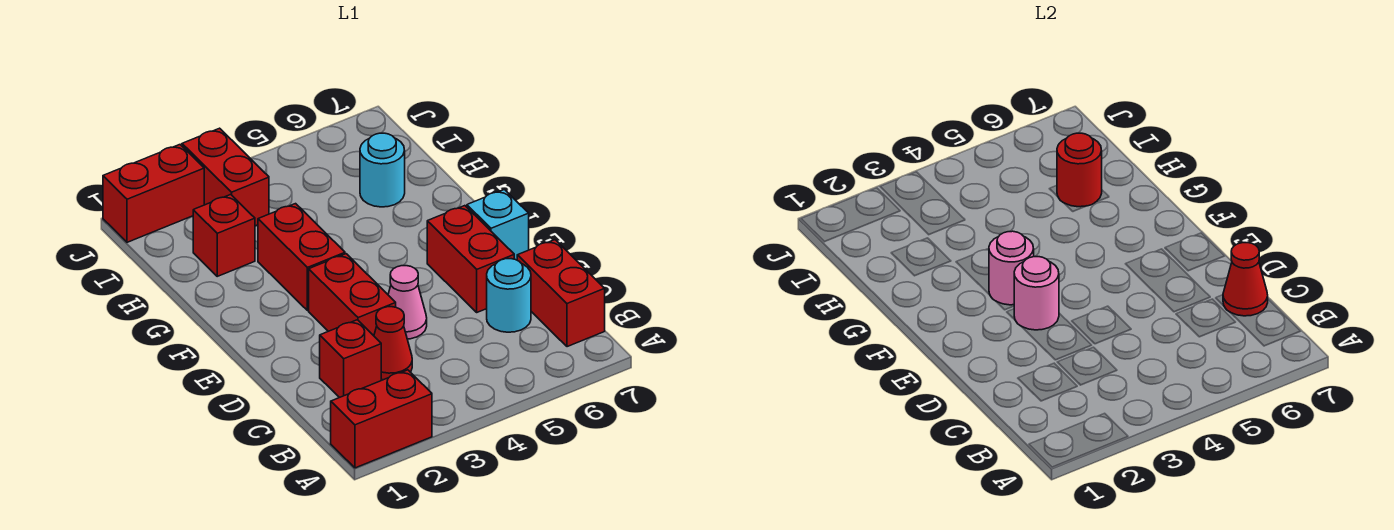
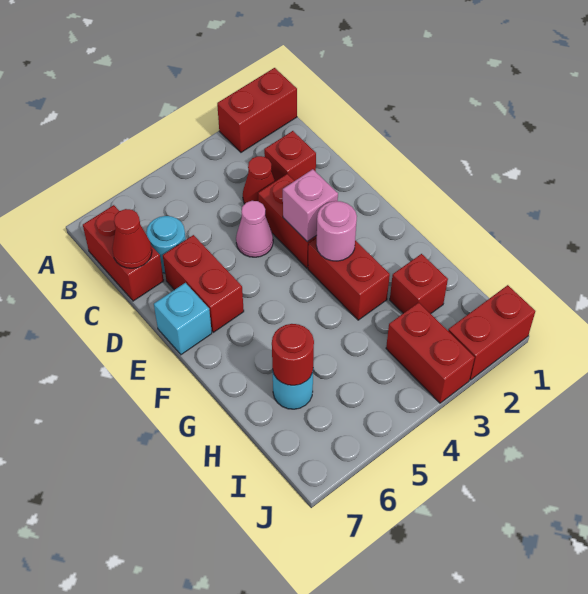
pink 1x1 round brick [1014,257,1059,330] -> pink 1x1 brick [283,169,338,242]

